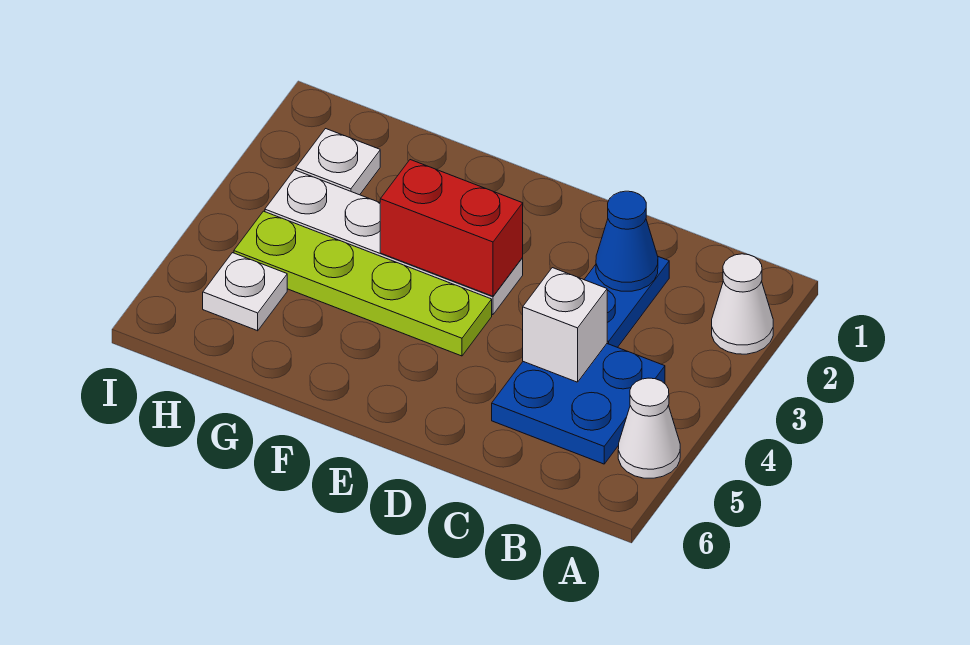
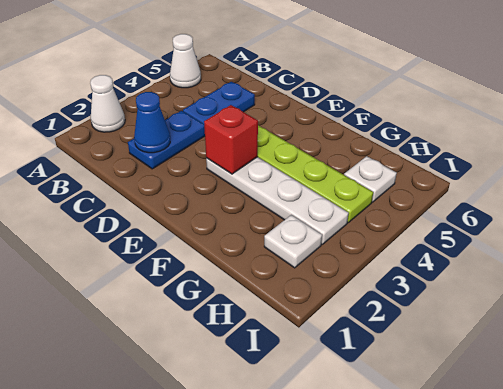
blue 2x2 plate [492,344,665,464] -> blue 1x2 plate [183,82,255,124]
white 1x1 brick [523,268,607,382] -> none
red 1x2 brick [380,160,523,296] -> red 1x1 brick [204,105,258,174]

